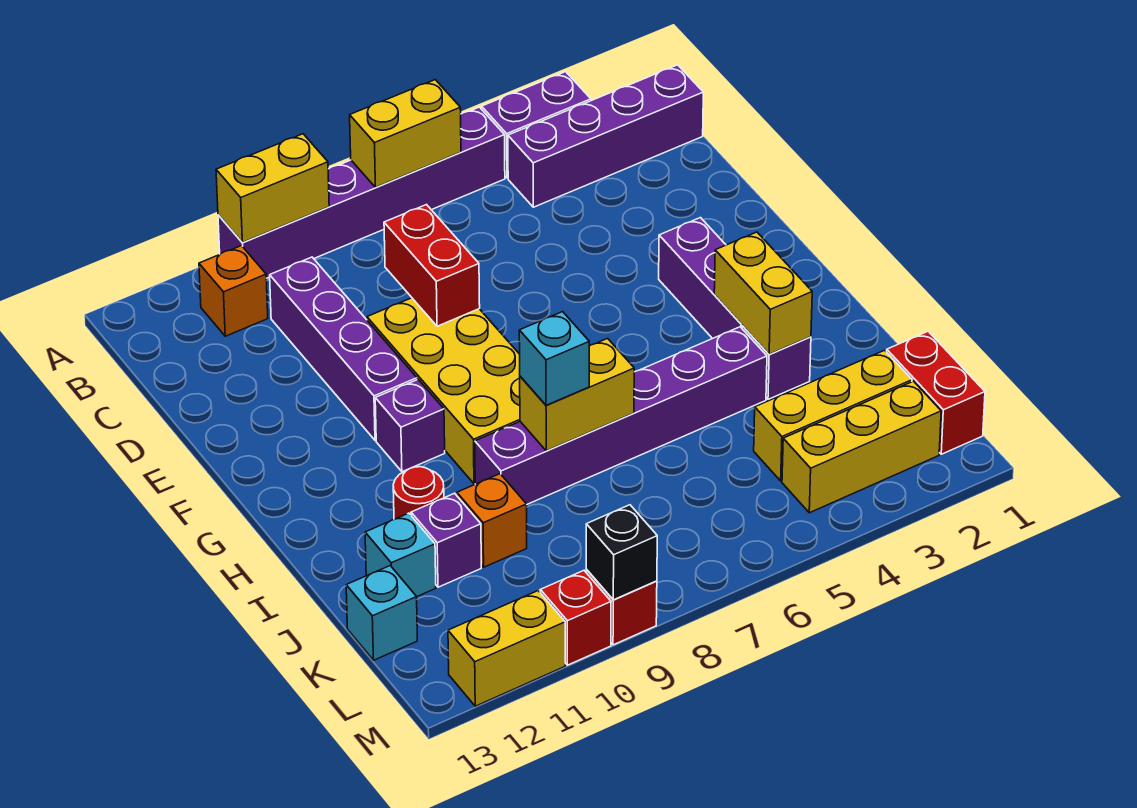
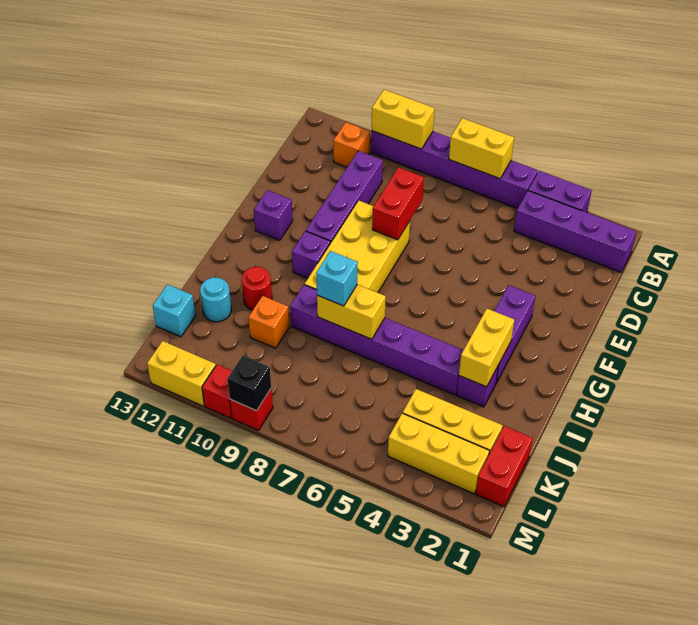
purple 1x1 brick [411,493,481,587] -> purple 1x1 brick moved to [254,190,293,240]
cyan 1x1 brick [365,513,436,596] -> cyan 1x1 round brick [200,278,231,322]

